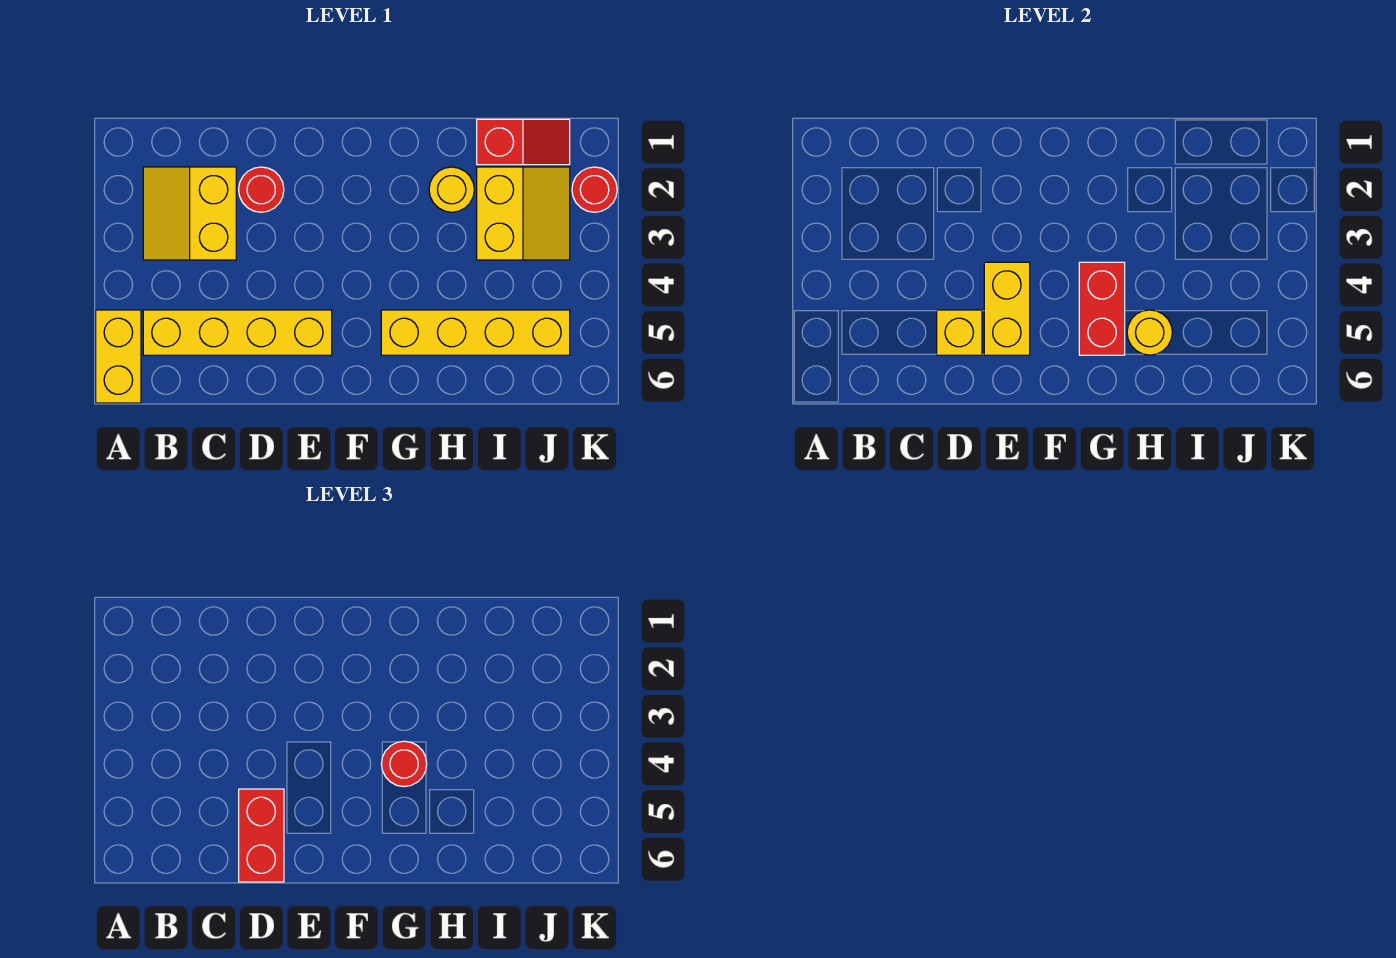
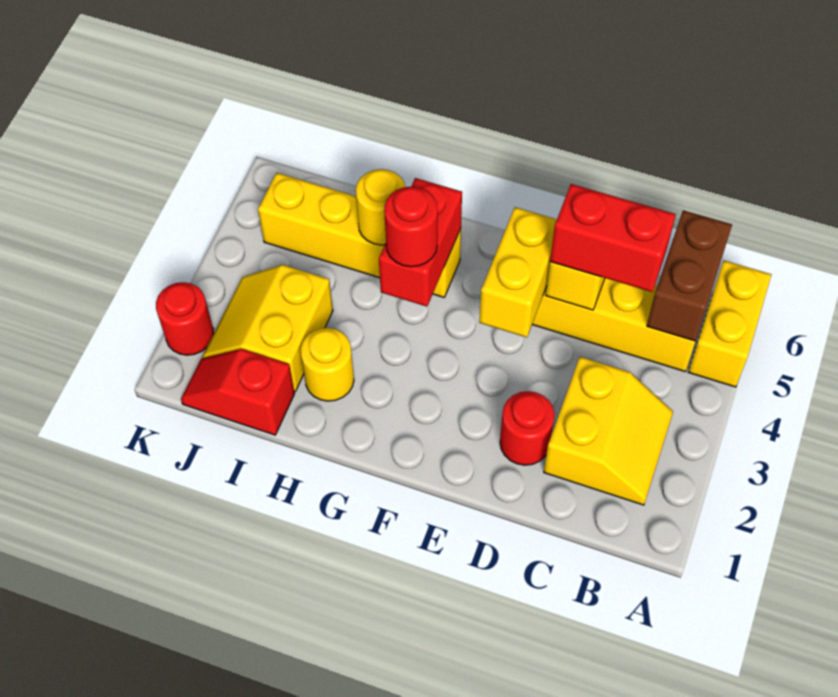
none -> brown 1x2 brick [647,210,732,341]
red 1x2 brick [239,789,284,882] -> red 1x2 brick turned to [550,184,676,292]

